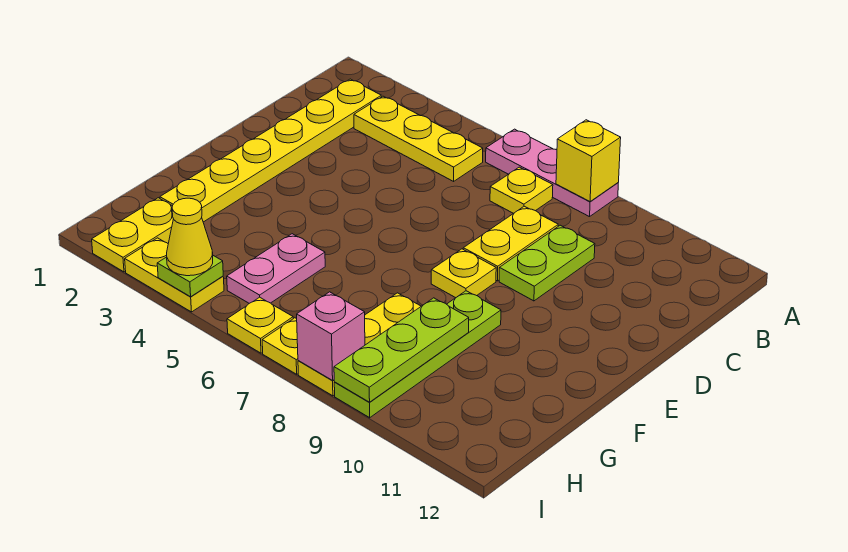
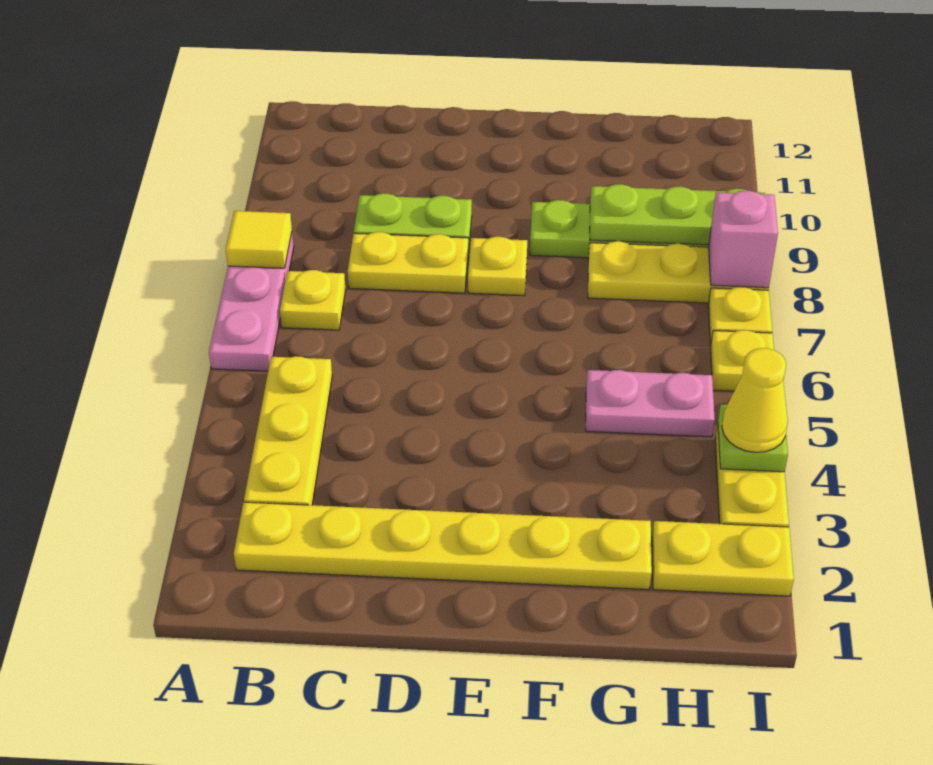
yellow 1x1 brick [556,120,621,202] -> yellow 1x1 tile [226,211,292,268]

